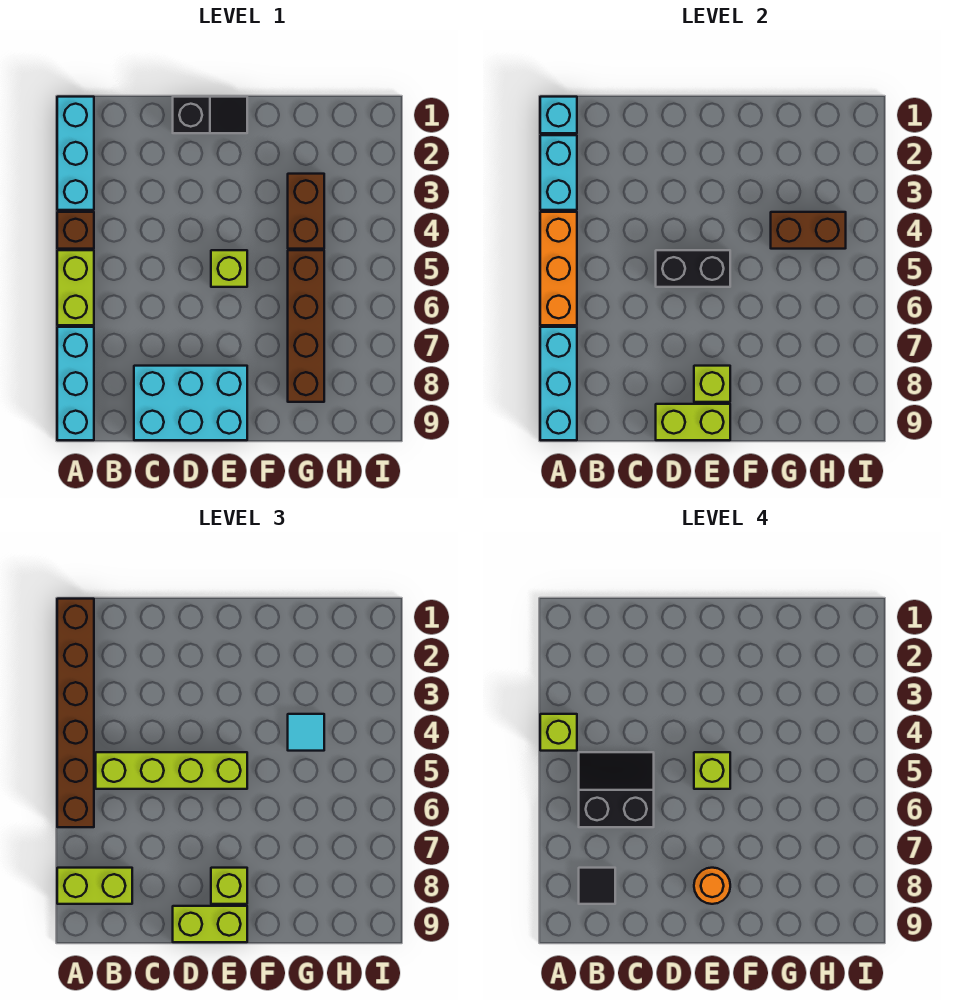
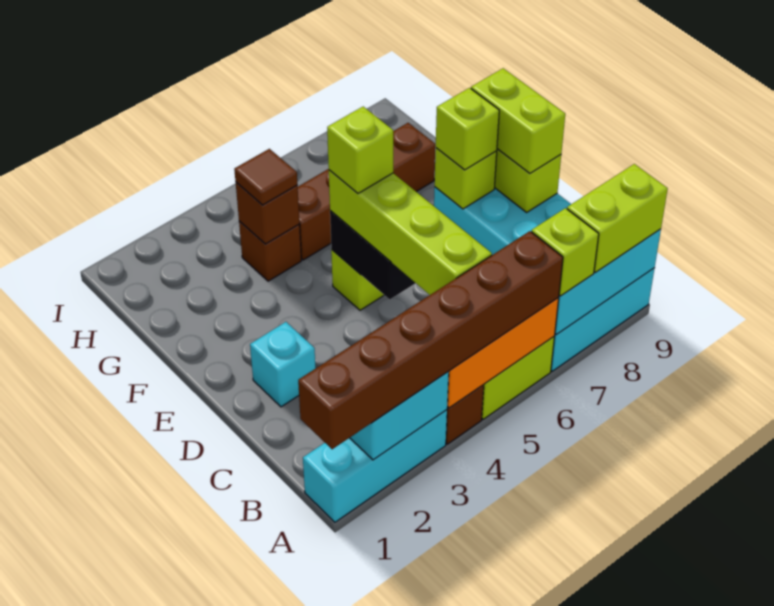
cyan 1x1 brick [540,97,577,133] -> cyan 1x1 brick moved to [250,322,316,407]
lime 1x1 brick [540,714,577,751] -> lime 1x1 brick moved to [531,208,599,296]
lime 1x2 brick [57,868,132,904] -> lime 1x2 brick turned to [567,164,668,273]
black 2x2 slope [579,752,654,827] -> none
black 1x1 tile [579,868,615,904] -> none
black 1x2 slope [173,97,247,133] -> none
orange 1x1 round brick [694,868,730,904] -> none
brown 1x2 brick [288,174,324,249] -> brown 1x1 brick [239,221,301,281]
brown 1x2 brick [771,212,846,249] -> brown 1x1 brick [236,182,300,244]
cyan 1x1 tile [288,714,324,751] -> brown 1x1 tile [234,149,297,205]

